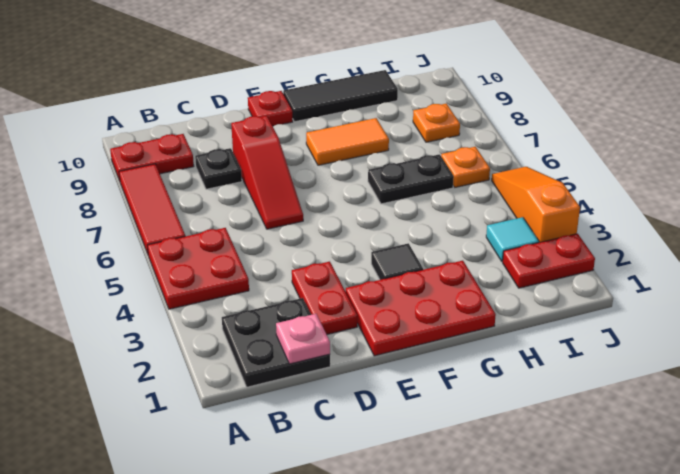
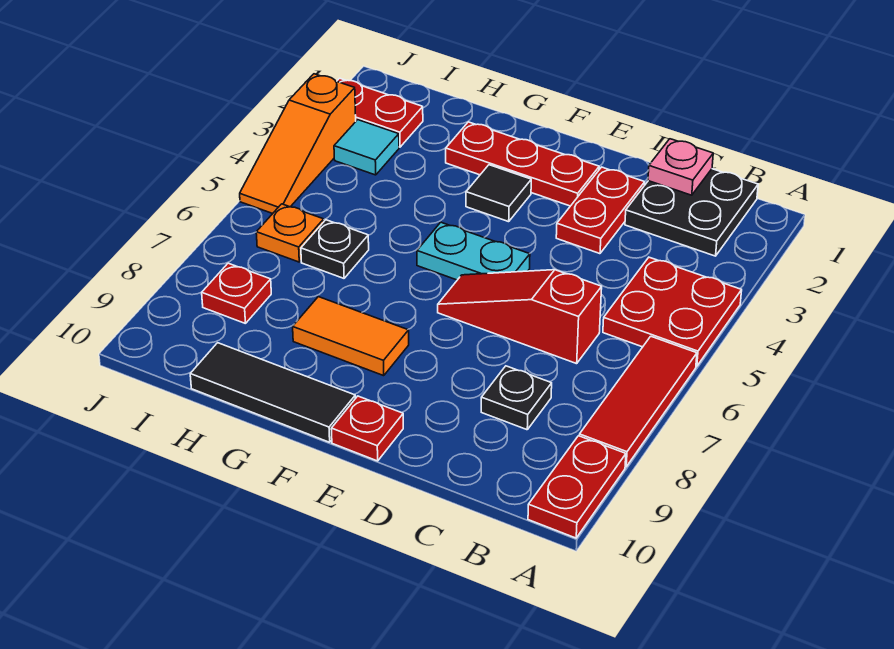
red 1x2 plate [110,134,194,181] -> red 1x2 plate turned to [528,436,626,538]
red 1x3 slope [231,116,303,229] -> red 1x3 slope turned to [438,270,602,364]
red 2x3 plate [346,261,496,356] -> red 1x3 plate [446,122,599,206]
none -> cyan 1x2 plate [417,222,530,280]
black 1x2 plate [368,154,454,204] -> black 1x1 plate [301,220,369,278]
orange 1x1 plate [413,104,460,142] -> red 1x1 plate [202,263,271,324]

